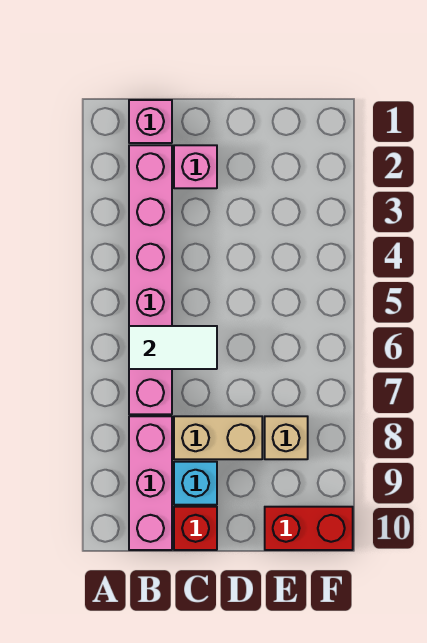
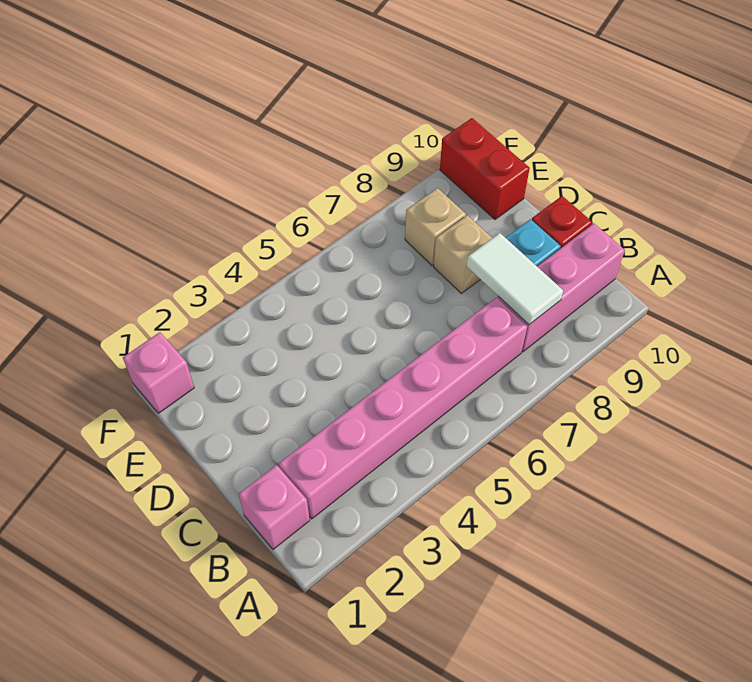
white 1x2 tile [129,326,217,369] -> white 1x2 tile moved to [467,233,563,325]
pink 1x1 brick [174,145,217,188] -> pink 1x1 brick moved to [123,332,194,413]
tan 1x2 brick [174,416,262,459] -> tan 1x1 brick [434,215,492,293]

